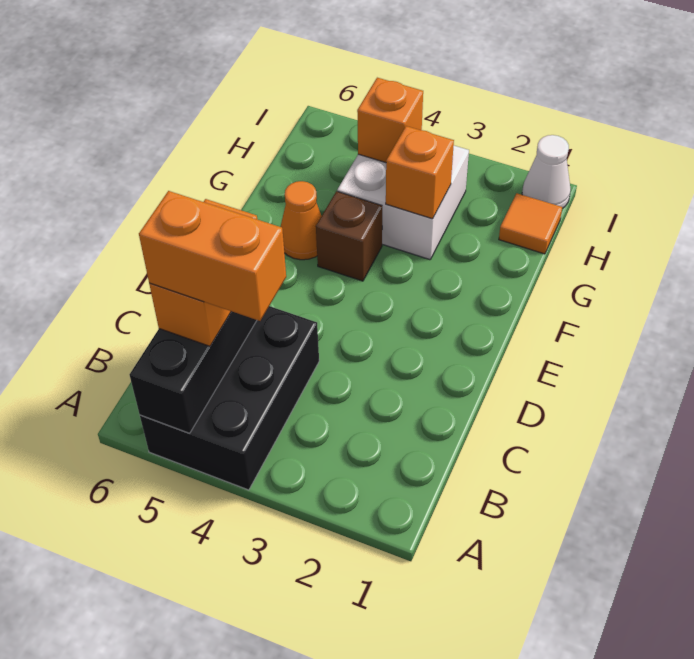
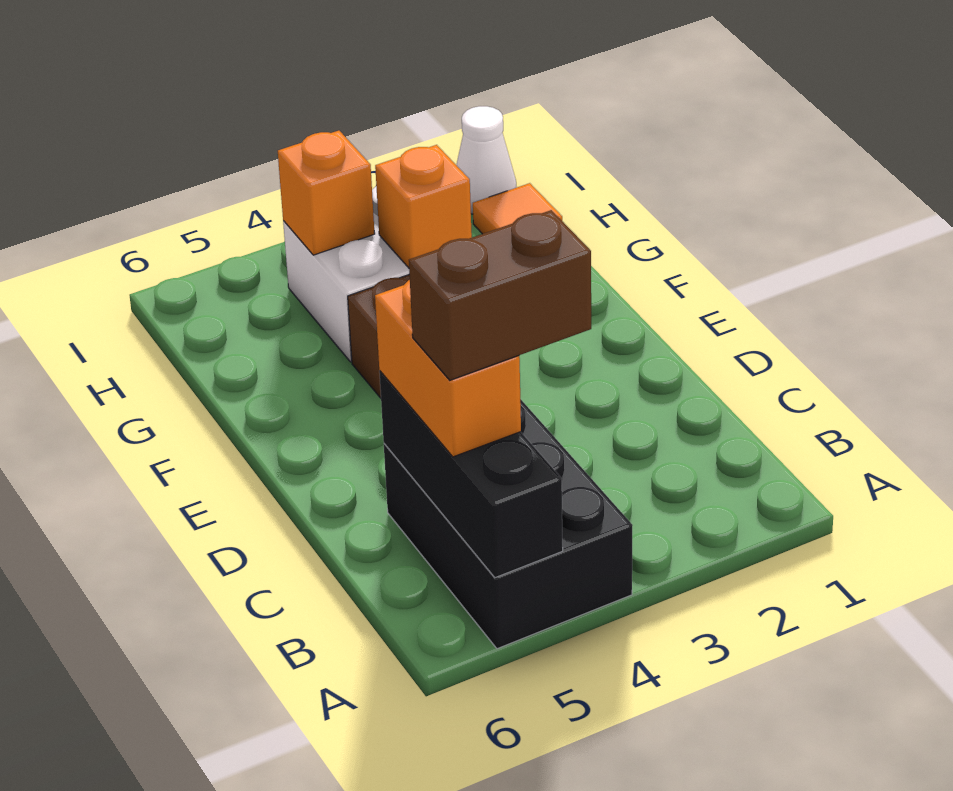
orange 1x2 brick [139,191,286,321] -> brown 1x2 brick [409,210,591,380]
orange 1x1 cone [280,181,321,260] -> none

